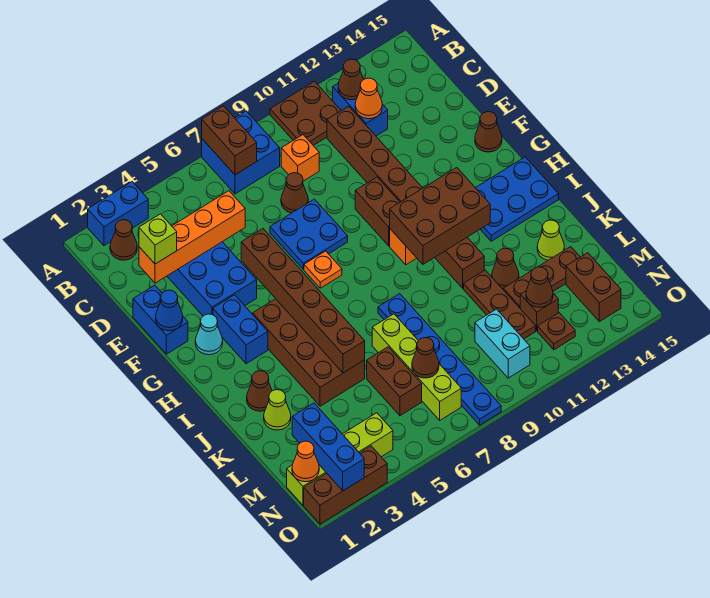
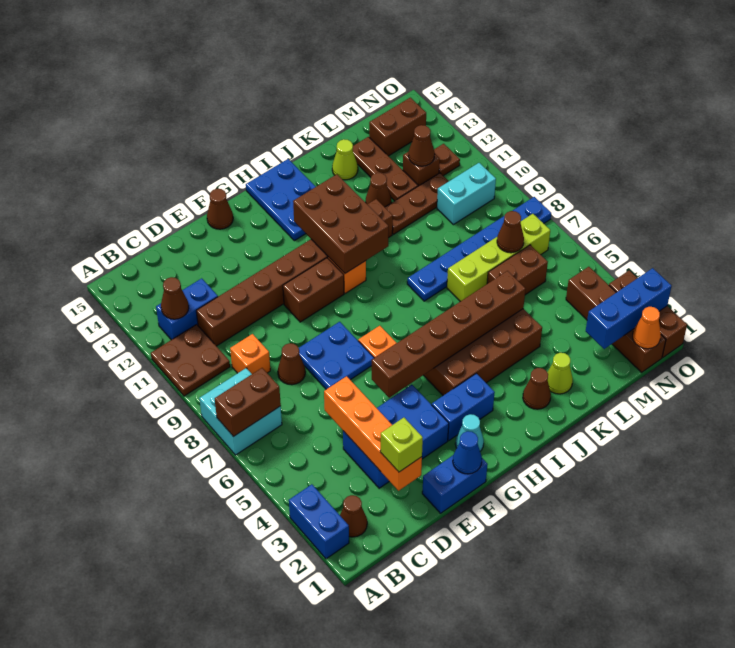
blue 2x2 brick [202,111,280,194] -> cyan 2x2 brick [199,368,282,455]
orange 1x1 cone [355,78,382,119] -> none
lime 1x4 brick [287,413,393,505] -> brown 1x4 brick [566,267,666,372]

